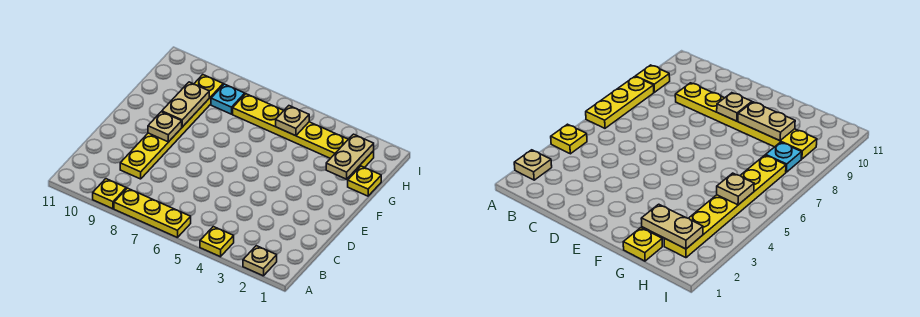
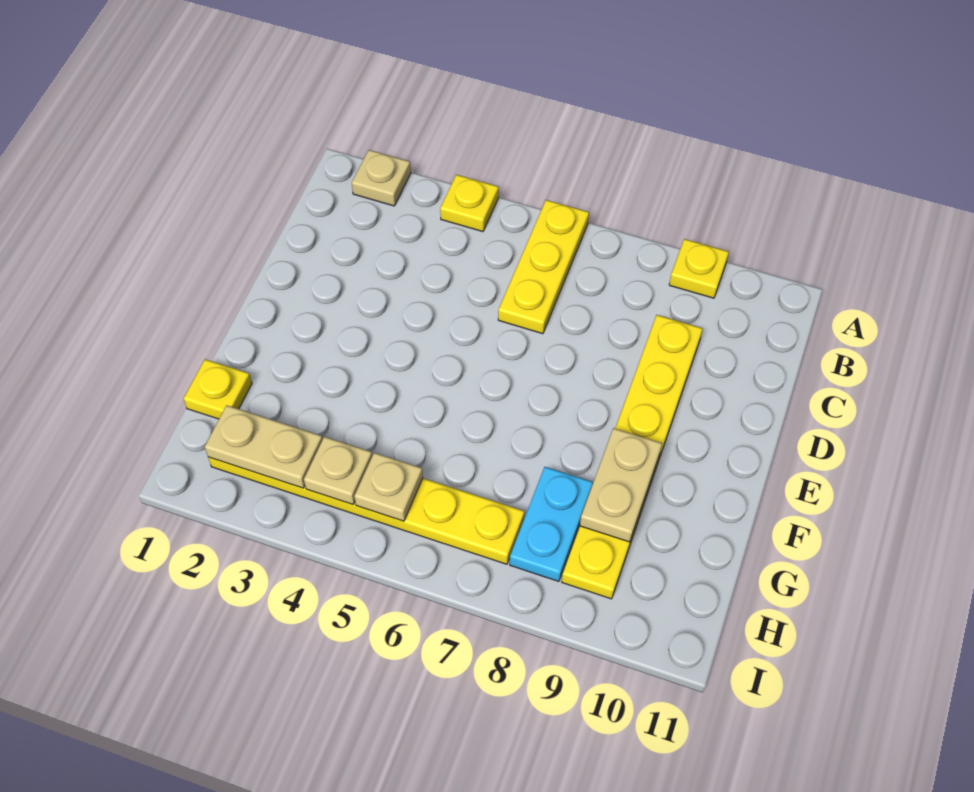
yellow 1x3 plate [114,188,191,238] -> yellow 1x3 plate turned to [498,200,589,334]
tan 1x1 plate [148,112,182,142] -> tan 1x1 plate moved to [304,437,372,504]
tan 1x2 plate [326,134,374,179] -> tan 1x2 plate turned to [205,405,323,488]
cyan 1x1 plate [211,84,245,114] -> cyan 1x2 plate [510,467,593,581]

